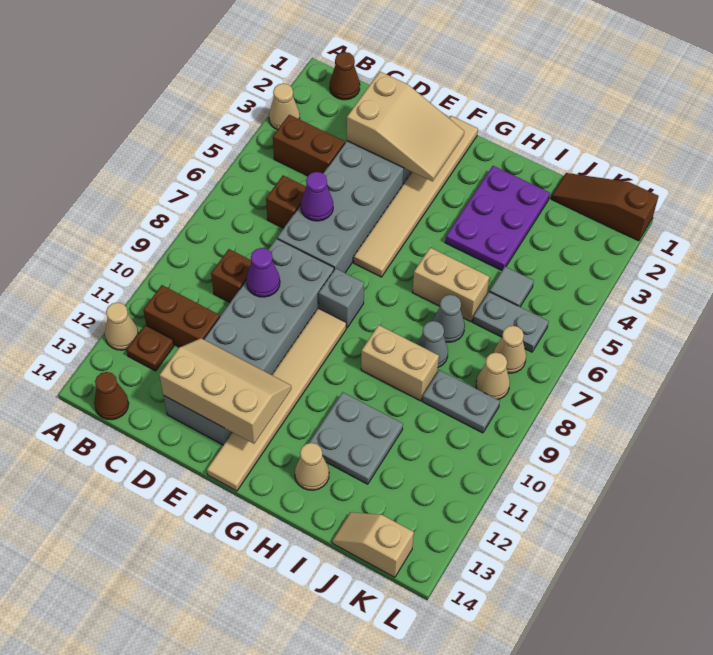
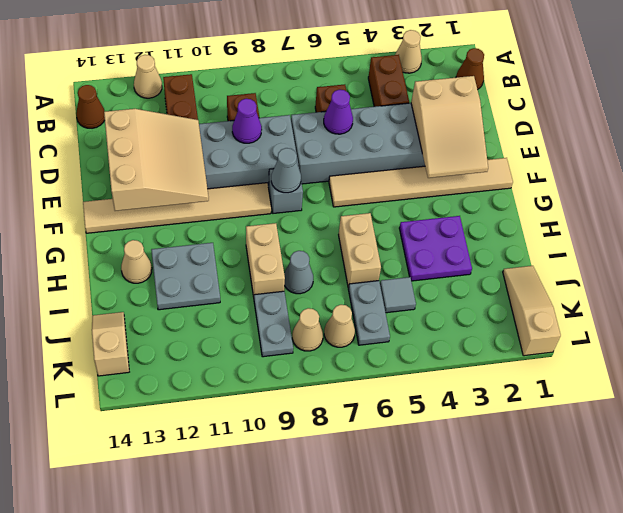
brown 1x1 plate [127,325,174,371] -> none
tan 2x3 slope [159,338,292,444] -> tan 3x3 slope [104,109,209,211]
purple 2x3 plate [445,166,550,271] -> purple 2x2 plate [399,216,472,281]
grey 1x1 cone [433,295,465,342] -> grey 1x1 cone moved to [271,148,301,193]
brown 1x3 slope [551,173,658,241] -> tan 1x3 slope [503,266,561,356]

